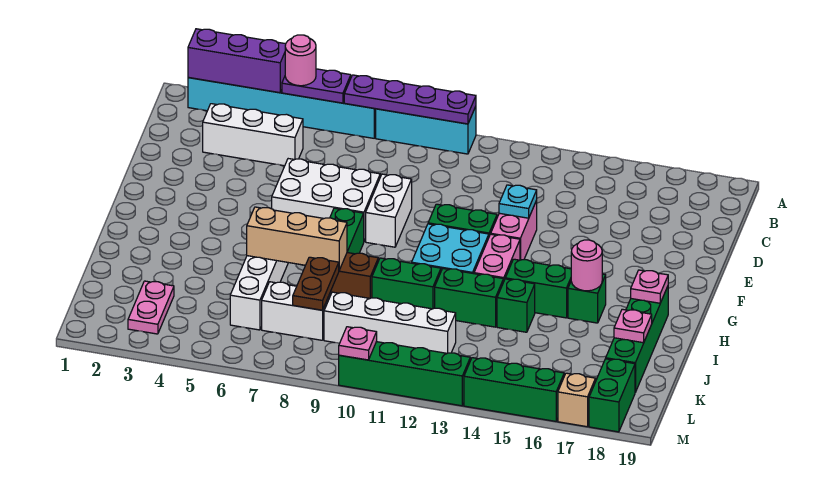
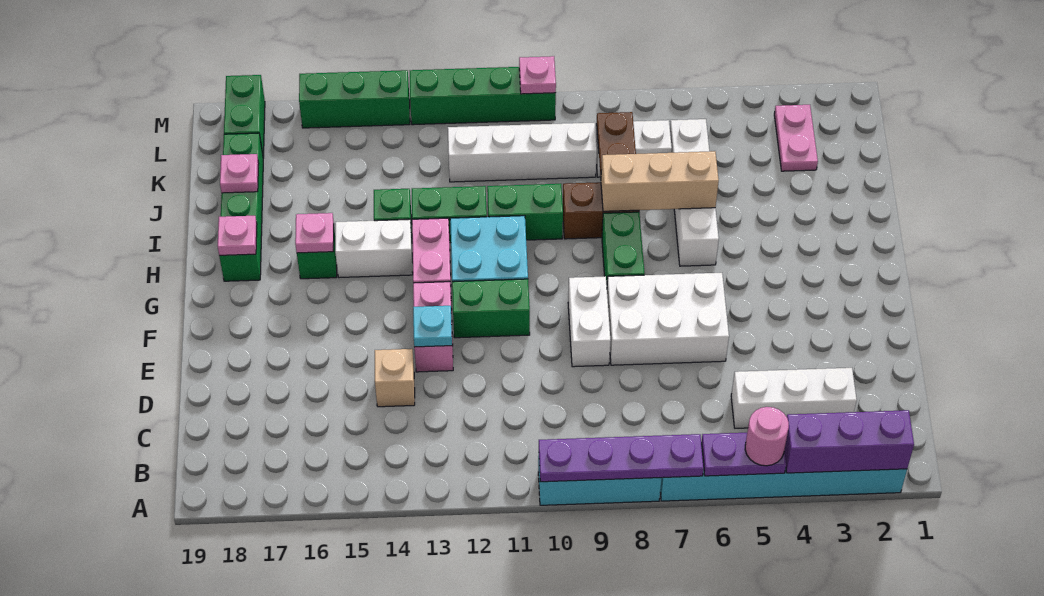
green 1x2 brick [505,259,571,318] -> white 1x2 brick [335,219,413,278]
pink 1x1 round brick [571,240,602,291] -> pink 1x1 plate [295,213,334,253]
tan 1x1 brick [558,373,596,427] -> tan 1x1 brick moved to [375,349,415,407]

